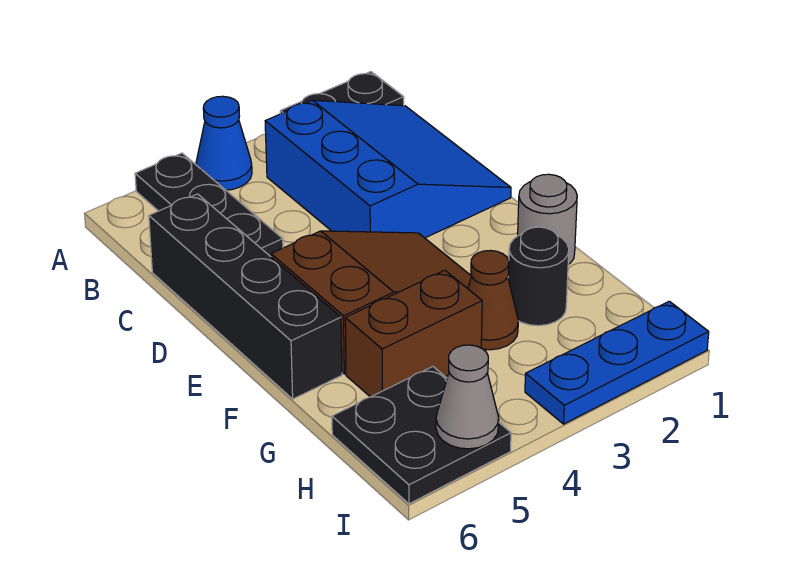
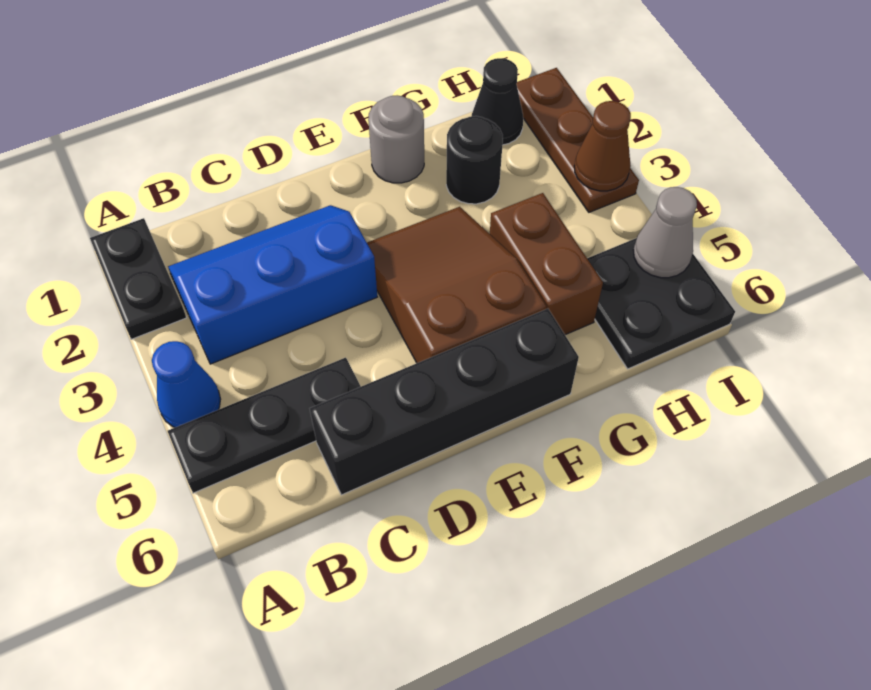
blue 3x3 slope [265,100,511,238] -> blue 2x3 slope [168,205,377,364]
brown 1x1 cone [468,251,518,350] -> brown 1x1 cone moved to [574,101,631,191]
none -> black 1x1 cone [472,58,523,145]
blue 1x3 plate [525,301,709,424] -> brown 1x3 plate [517,68,639,212]

